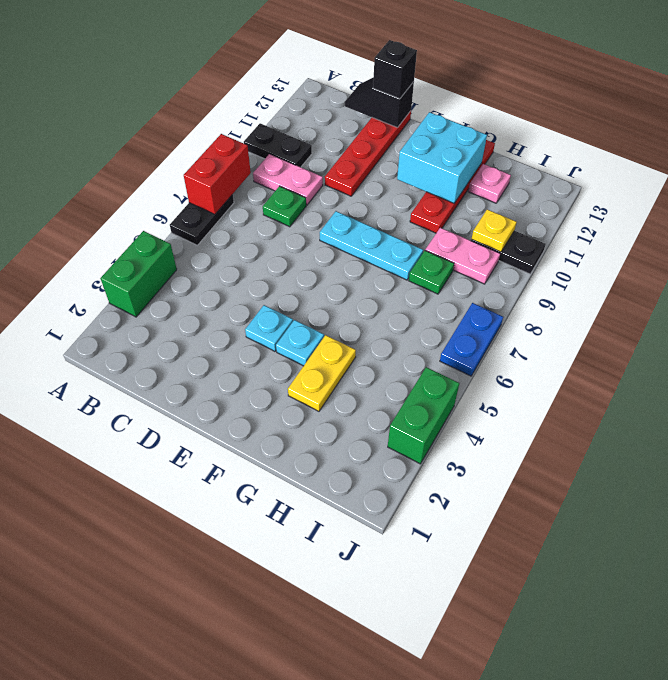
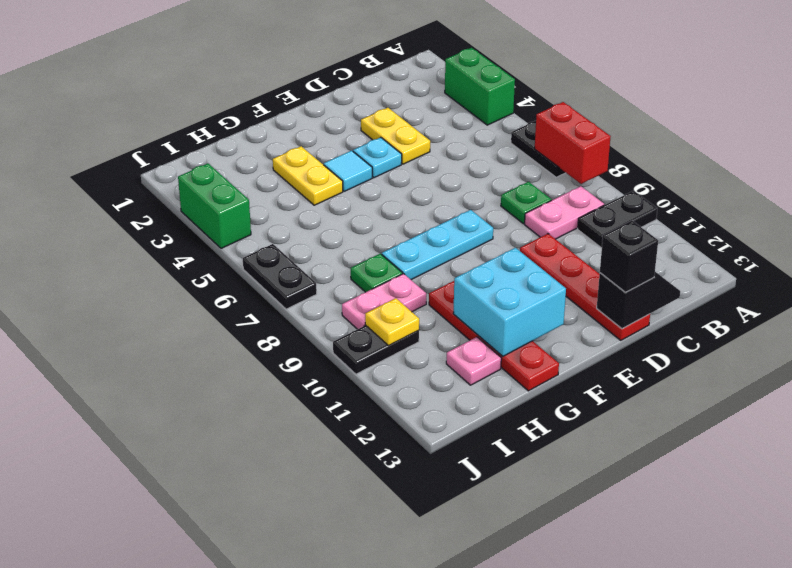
none -> yellow 1x2 plate [361,108,430,164]
cyan 1x1 plate [276,320,324,366] -> cyan 1x1 tile [324,151,372,191]
blue 1x2 plate [440,303,503,376] -> black 1x2 plate [243,244,317,309]

